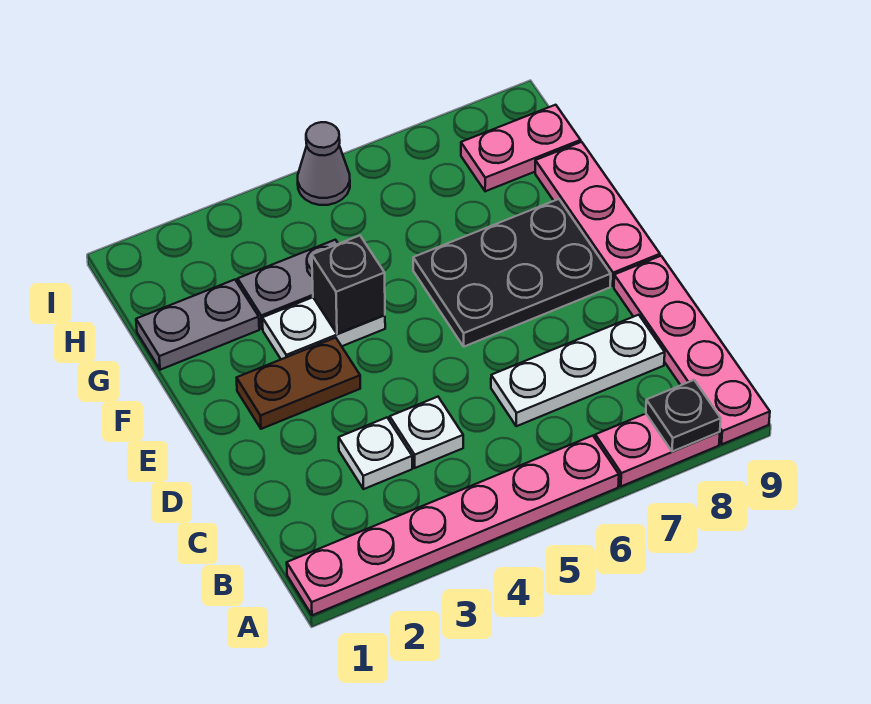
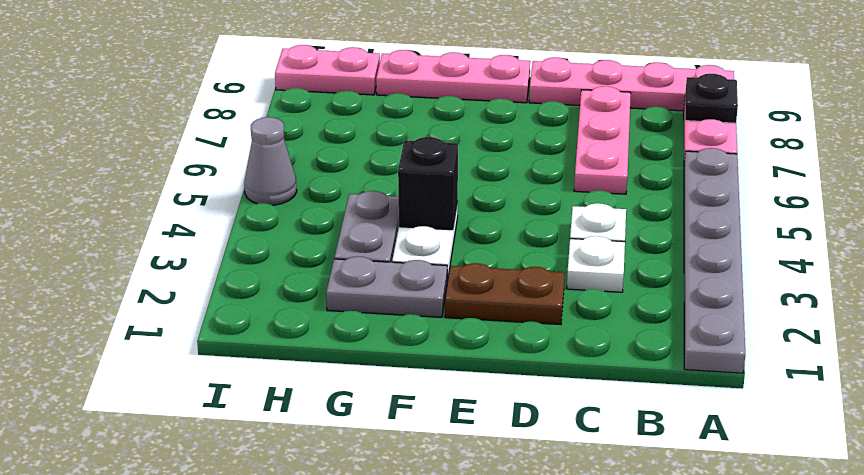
pink 1x6 plate [287,436,619,615] -> grey 1x6 plate [684,148,745,373]
white 1x3 plate [491,315,665,426] -> pink 1x3 plate [574,86,631,194]
brown 1x2 plate [237,338,360,429] -> brown 1x2 plate turned to [445,263,565,325]
black 2x3 plate [413,199,611,347] -> none
grey 1x2 plate [136,280,259,370] -> grey 1x2 plate turned to [326,257,447,317]
pink 1x2 plate [461,105,581,191] -> pink 1x2 plate turned to [275,45,380,95]

